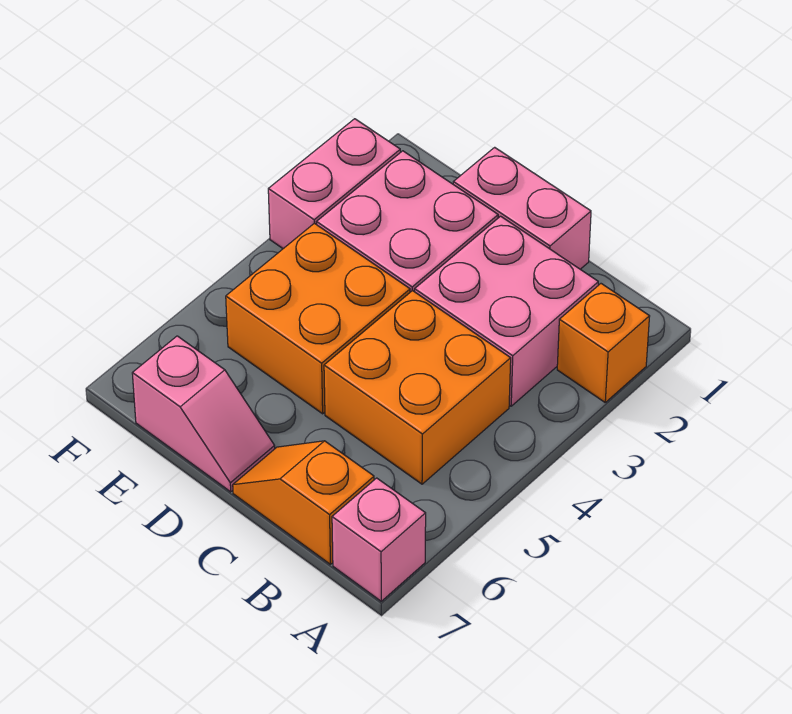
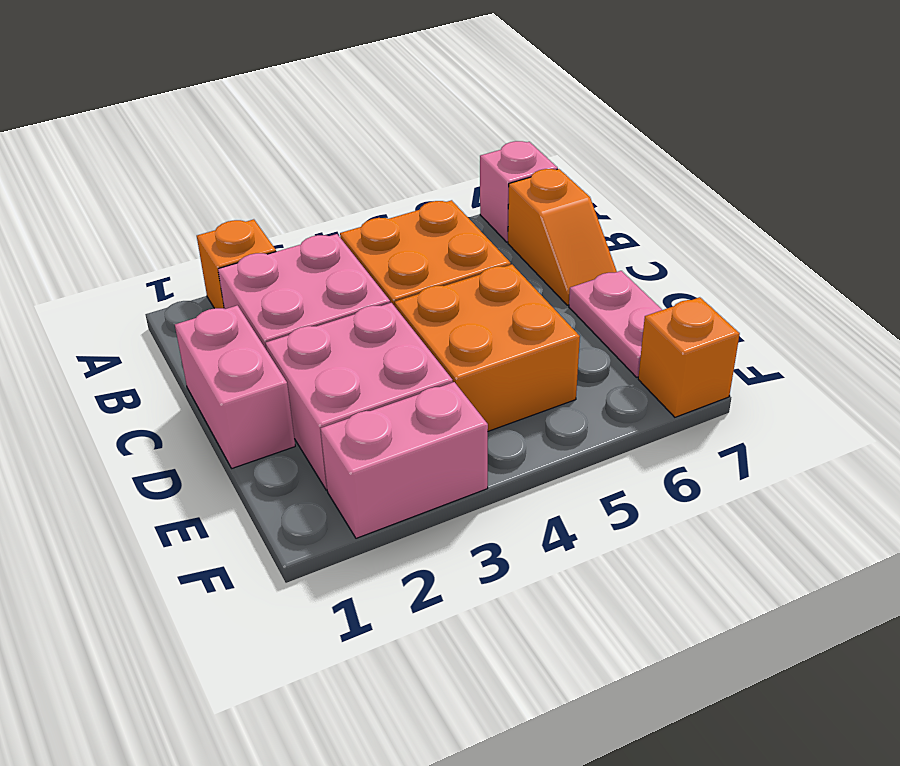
pink 1x2 slope [132,336,275,492] -> pink 1x2 plate [569,271,662,377]
none -> orange 1x1 brick [638,297,740,417]

